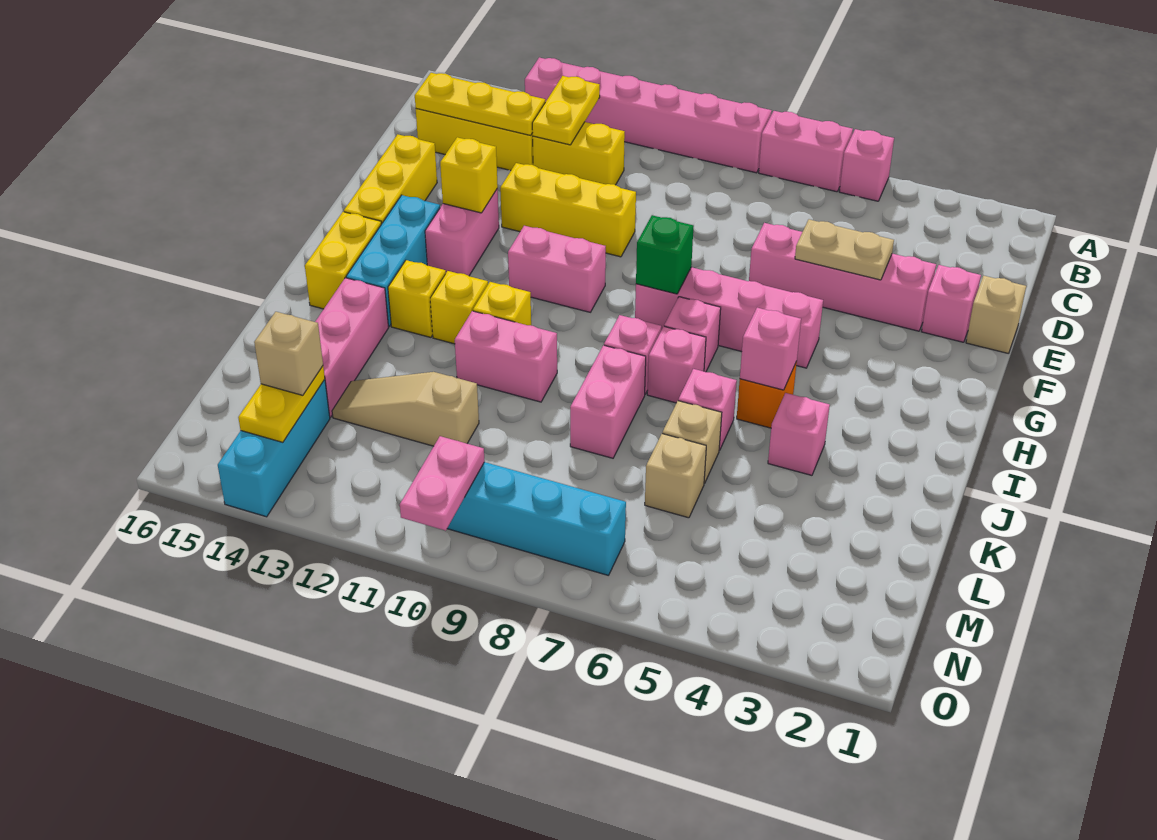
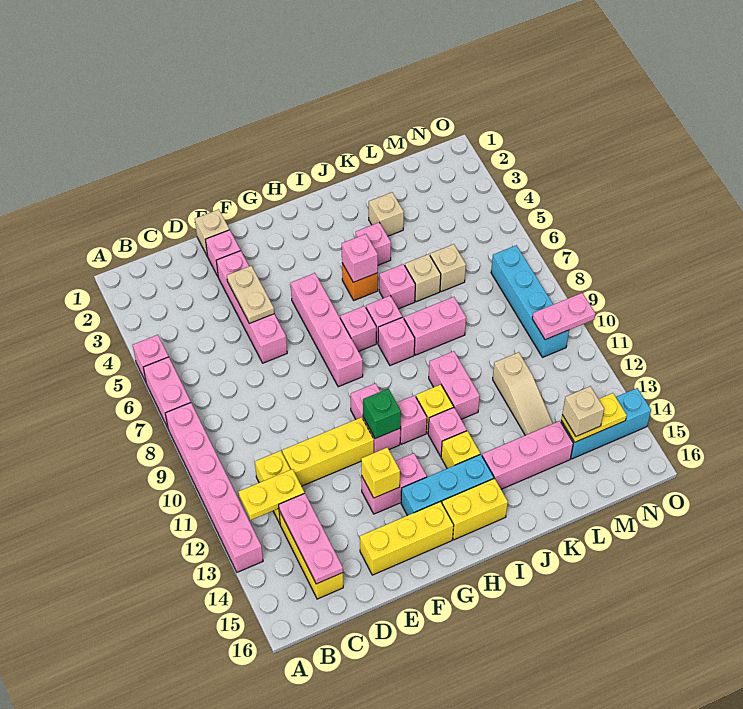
yellow 1x3 plate [415,73,545,135] -> pink 1x3 plate [279,493,343,584]
yellow 1x3 brick [500,163,636,257] -> yellow 1x3 brick turned to [282,417,374,486]
green 1x1 brick [636,215,694,294] -> green 1x1 brick moved to [363,388,401,439]
none -> pink 1x1 brick [397,395,427,444]
yellow 1x1 brick [430,271,488,344] -> pink 1x1 brick [428,407,467,456]
none -> tan 1x1 brick [369,192,404,236]

